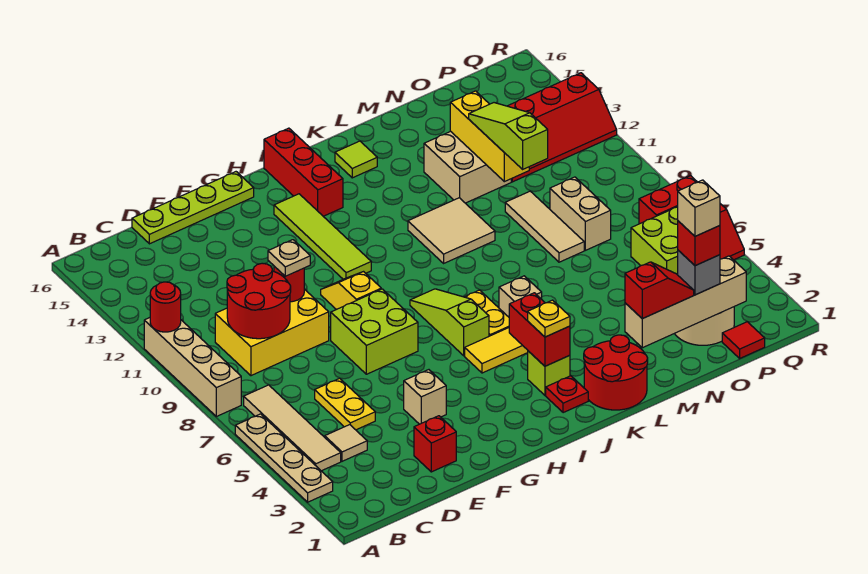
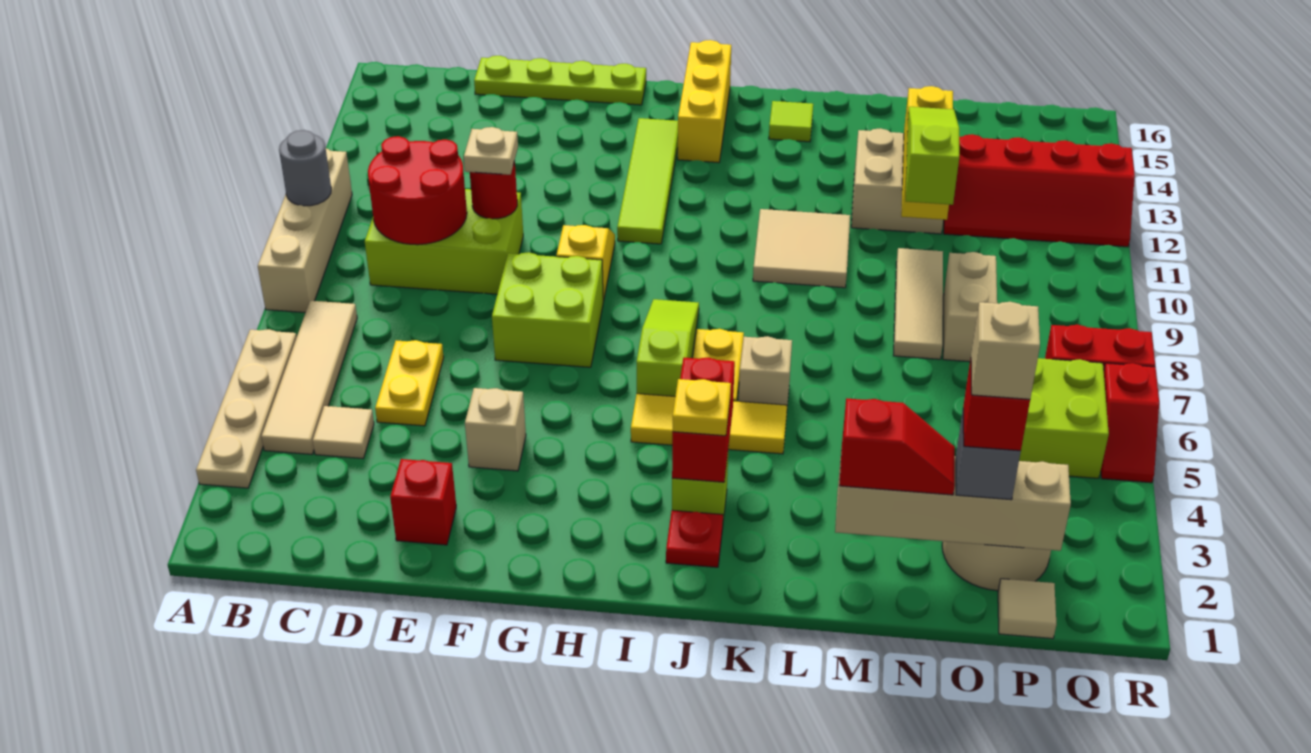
none -> grey 1x1 round brick [279,130,331,206]
red 1x1 round brick [150,282,181,332] -> none
yellow 2x3 brick [215,289,329,376] -> lime 2x3 brick [365,189,523,294]
red 1x3 brick [264,128,343,216] -> yellow 1x3 brick [678,40,731,163]
red 2x2 round brick [584,335,648,410] -> none
red 1x1 tile [722,322,765,358] -> tan 1x1 tile [998,579,1057,639]

